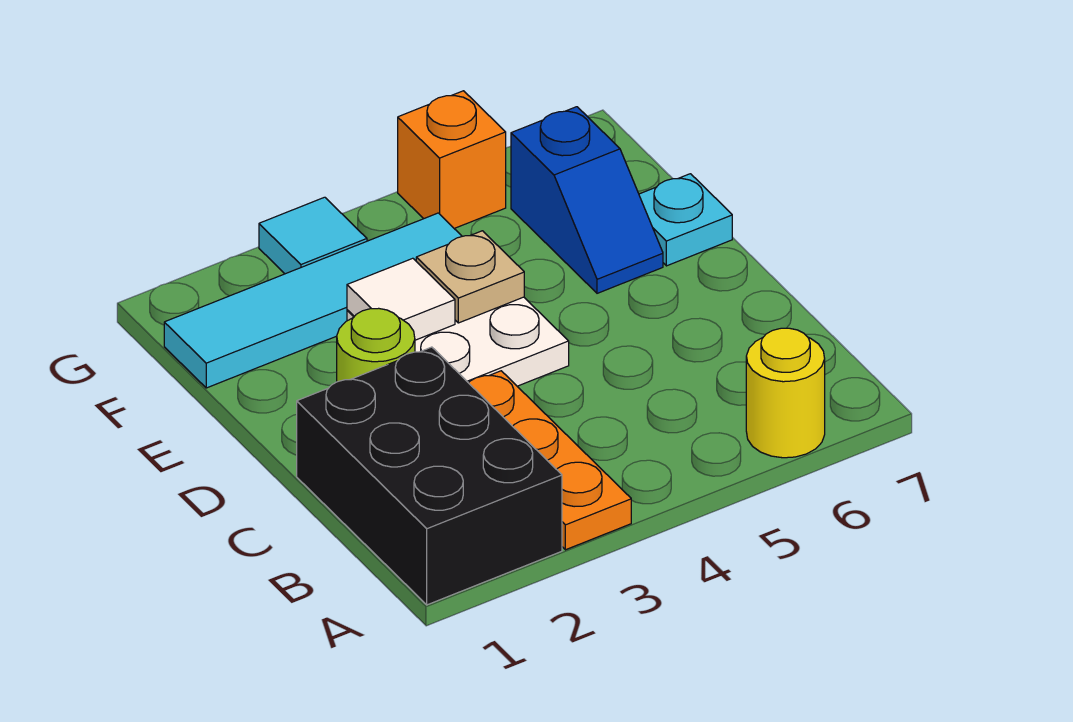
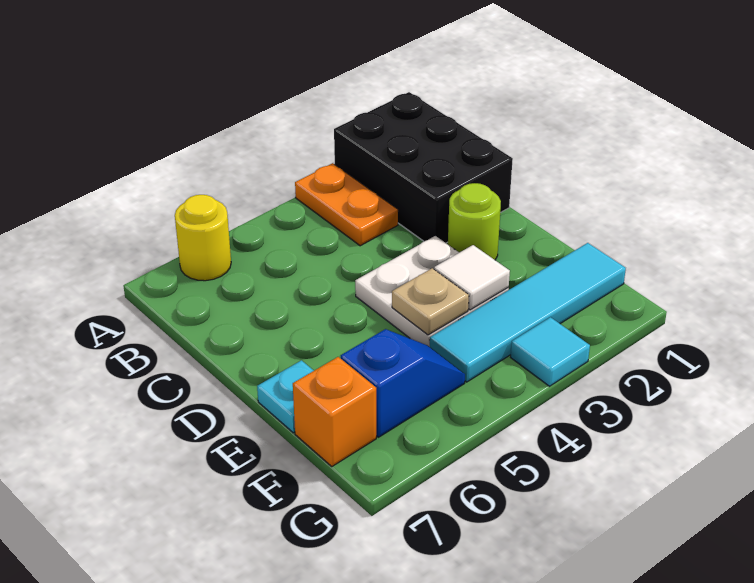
orange 1x3 plate [469,371,631,550] -> orange 1x2 plate [295,163,398,246]
blue 1x2 slope [511,107,663,293] -> blue 1x2 slope turned to [341,329,465,437]
orange 1x1 brick [398,91,506,228] -> orange 1x1 brick moved to [293,357,376,466]

